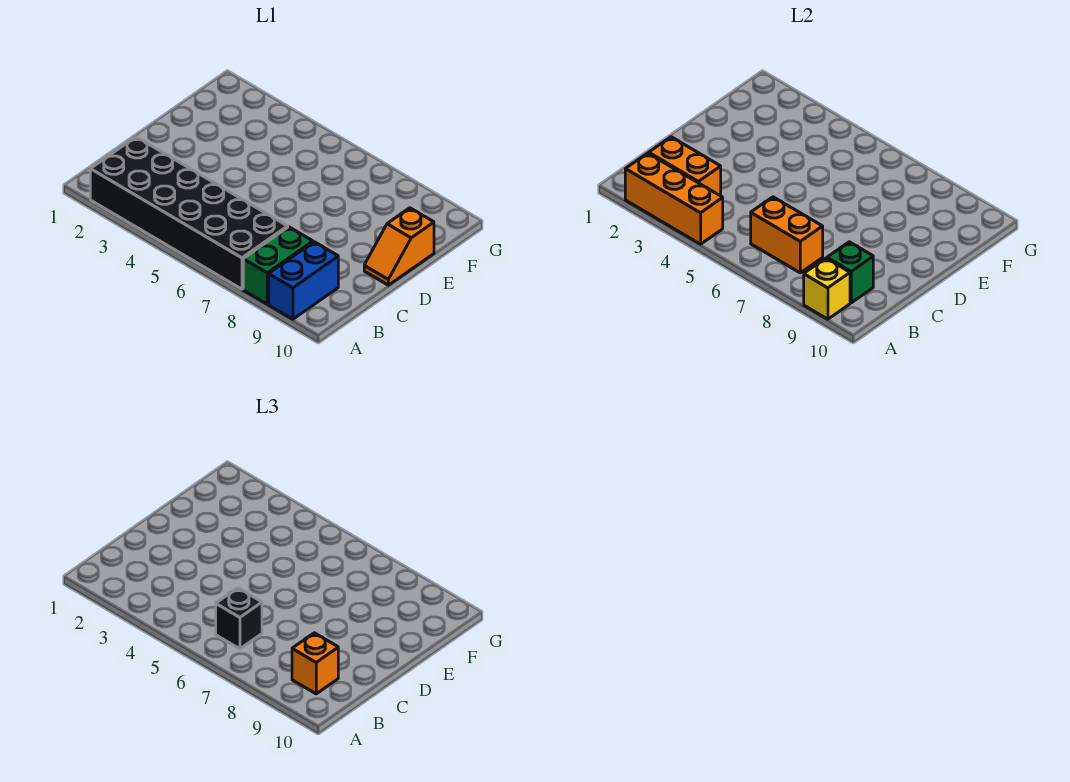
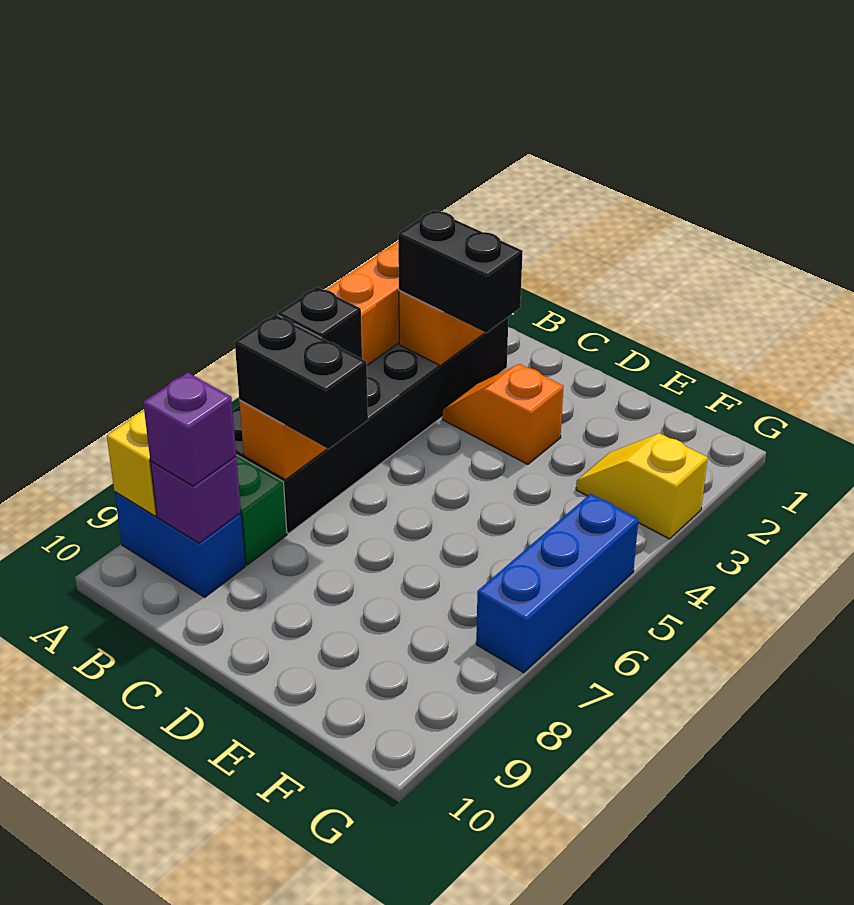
none -> black 1x2 brick [398,210,523,333]
none -> black 1x2 brick [235,314,368,449]
green 1x1 brick [827,242,873,303] -> purple 1x1 brick [151,456,241,543]
orange 1x1 brick [292,633,338,694] -> purple 1x1 brick [143,373,236,486]
orange 1x2 slope [364,208,434,285] -> orange 1x2 slope moved to [442,364,564,464]
none -> yellow 1x2 slope [576,433,708,539]
none -> blue 1x3 brick [476,494,638,673]

